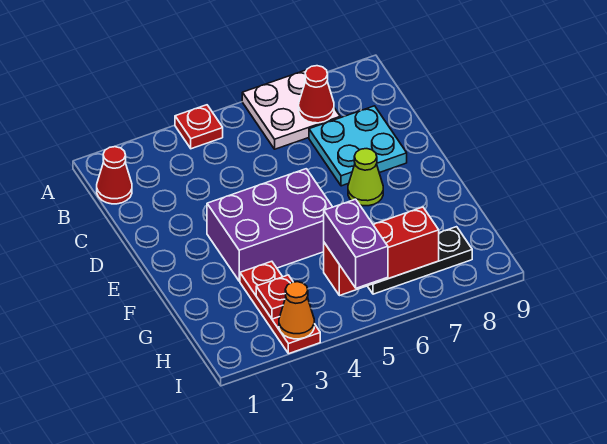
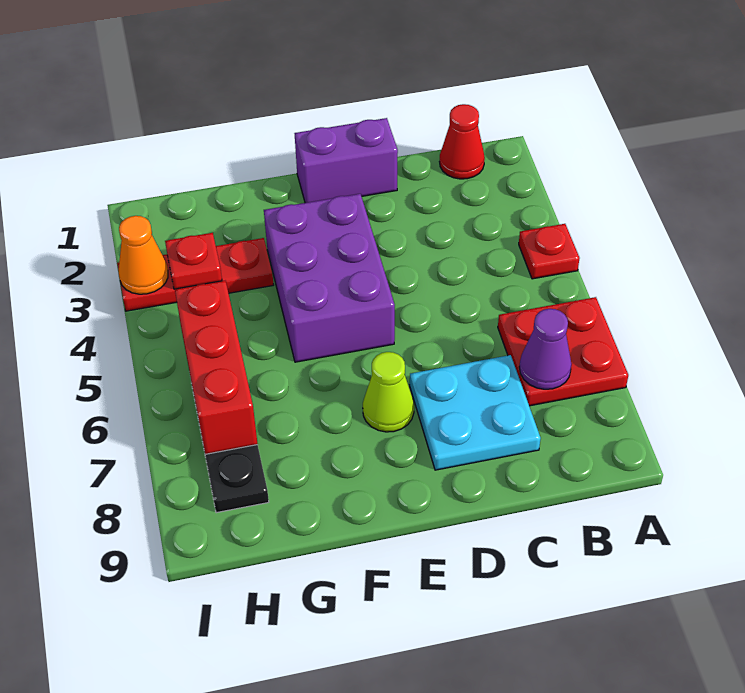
white 2x2 plate [242,70,340,149] -> red 2x2 plate [498,297,628,406]
red 1x1 cone [299,66,334,123] -> purple 1x1 cone [519,309,572,389]
purple 1x2 brick [324,199,388,288] -> purple 1x2 brick moved to [294,118,398,203]

